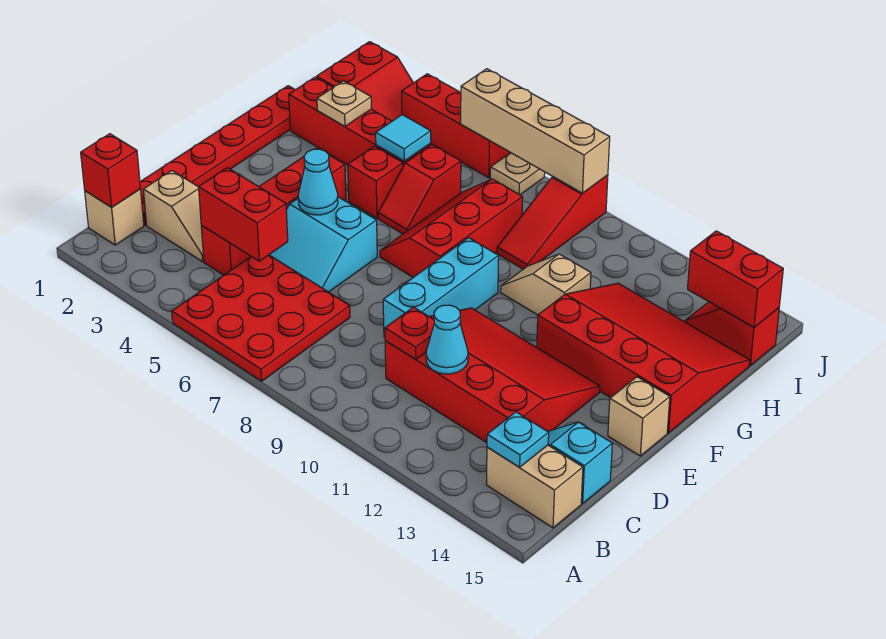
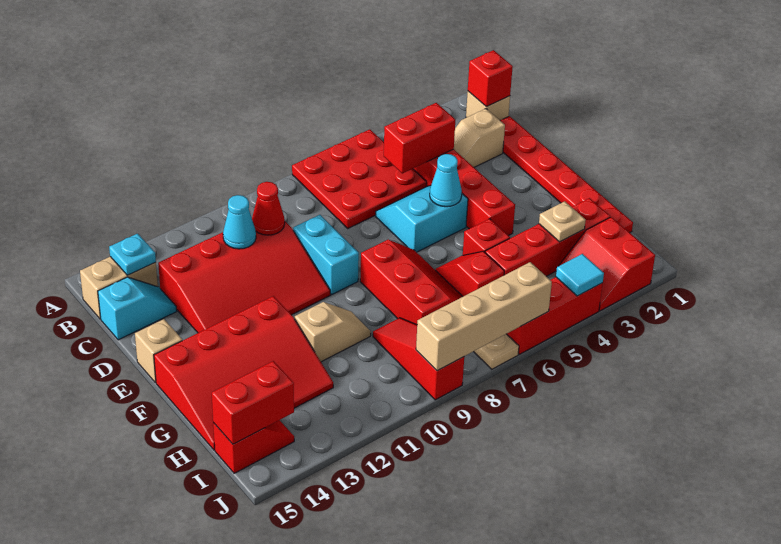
red 1x1 plate [385,307,434,360] -> red 1x1 cone [252,182,285,235]
cyan 1x3 brick [383,238,499,337] -> cyan 1x2 brick [293,215,359,294]
cyan 1x1 tile [376,115,431,161] -> cyan 1x1 tile moved to [556,254,604,296]

